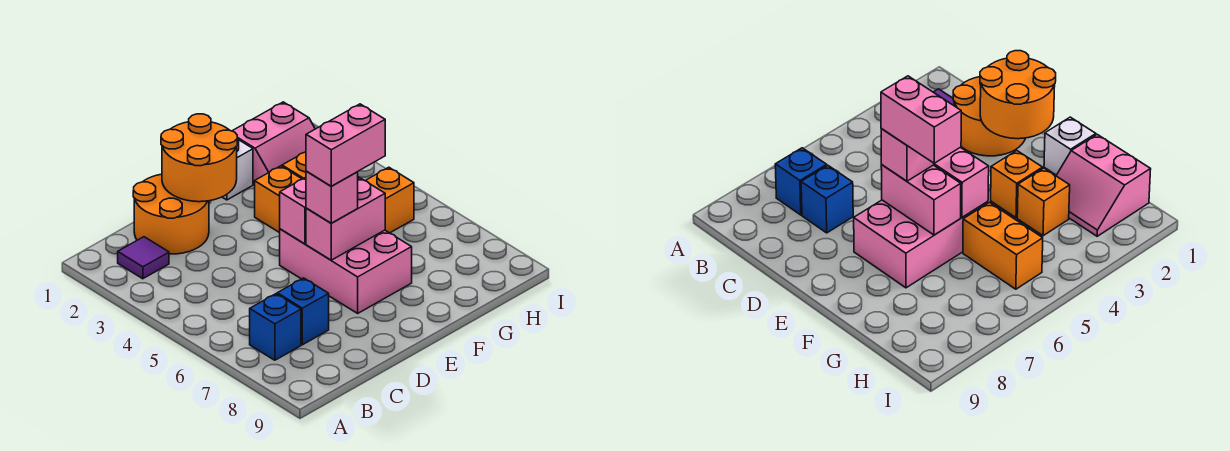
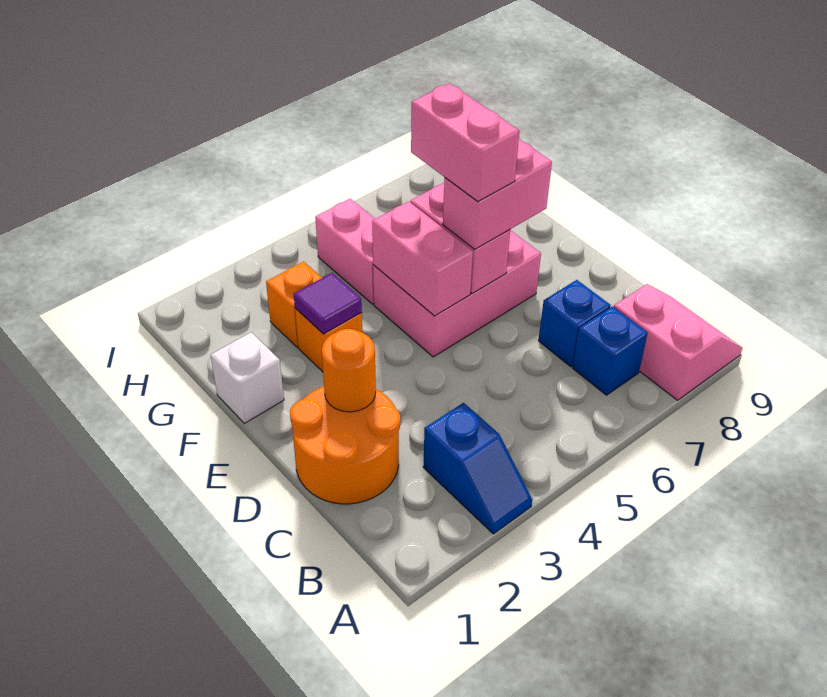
none -> blue 1x2 slope [423,403,532,534]
purple 1x1 tile [118,237,169,279] -> purple 1x1 tile moved to [294,273,362,334]
orange 2x2 round brick [161,114,237,202] -> orange 1x1 round brick [322,329,376,412]
pink 1x1 brick [306,171,358,223] -> pink 1x2 brick [443,139,552,249]
pink 2x2 slope [233,102,315,185] -> pink 2x2 slope moved to [614,284,742,400]
orange 1x2 brick [365,167,414,233] -> pink 1x2 brick [315,199,375,304]

